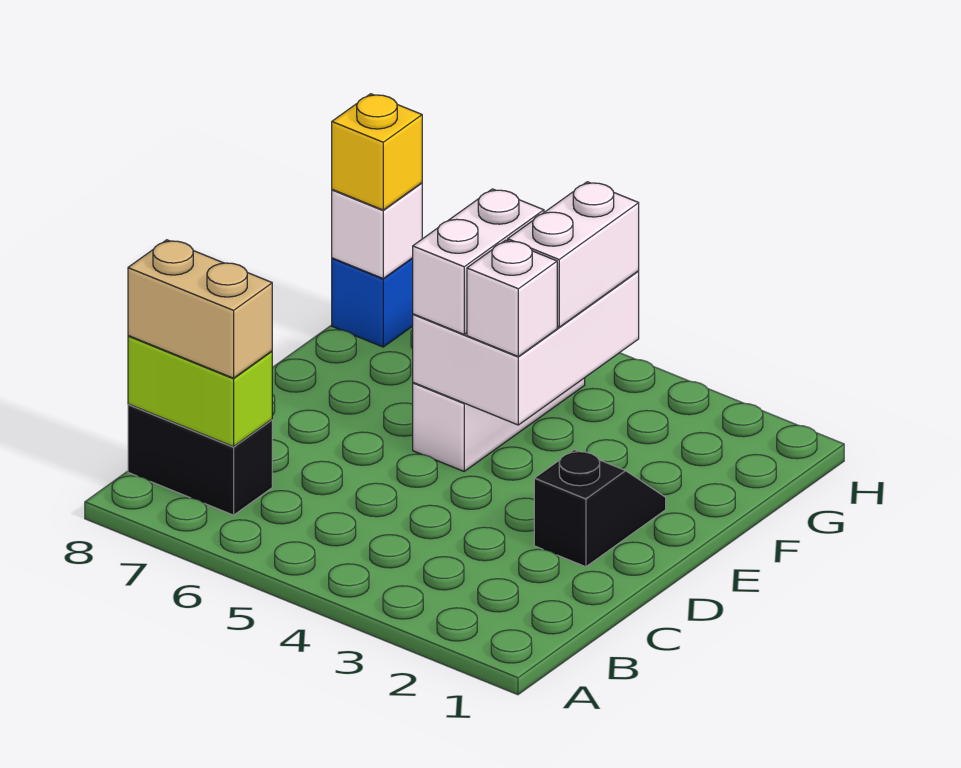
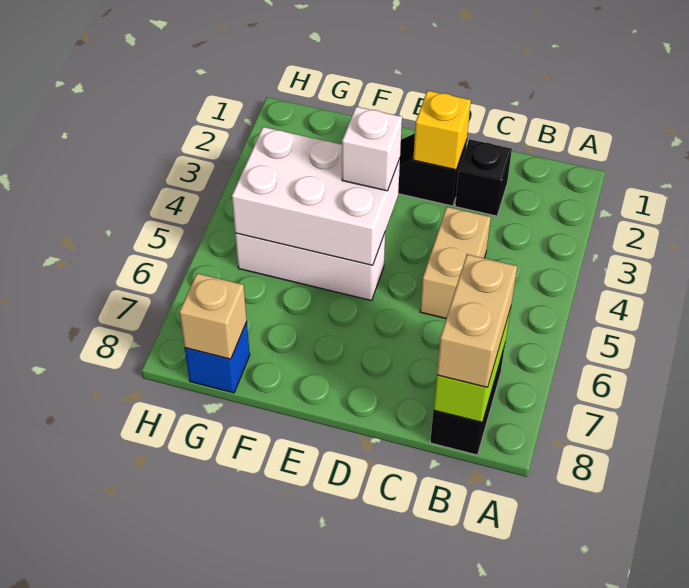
none -> black 1x1 brick [455,139,512,216]
none -> tan 1x2 brick [420,207,491,318]
white 1x2 brick [413,189,544,334] -> none
white 1x2 brick [508,182,639,327] -> none
white 1x1 brick [332,183,422,278] -> tan 1x1 brick [179,273,247,359]
yellow 1x1 brick [332,94,422,210] -> yellow 1x1 brick moved to [413,91,471,170]

